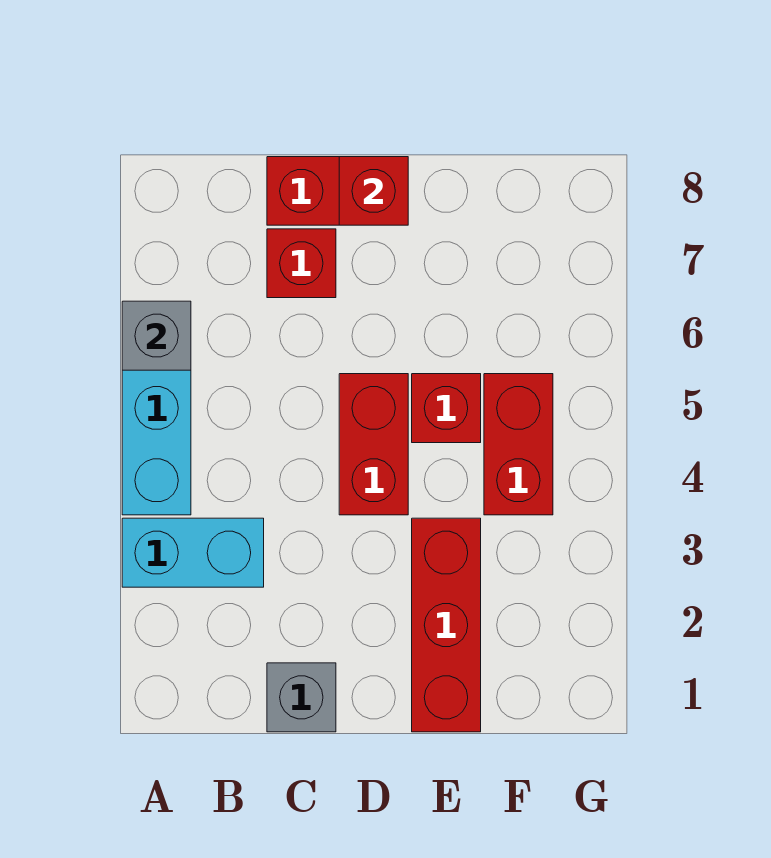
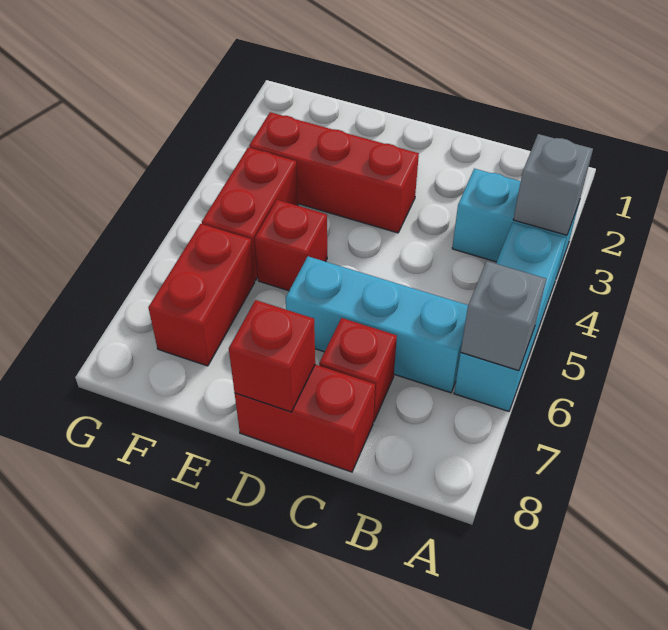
none -> cyan 1x3 brick [286,256,468,393]
grey 1x1 brick [267,663,336,732] -> grey 1x1 brick moved to [513,134,593,235]
red 1x2 brick [339,374,408,515] -> red 1x2 brick moved to [148,224,255,366]
red 1x3 brick [412,518,481,732] -> red 1x3 brick turned to [249,112,419,233]

